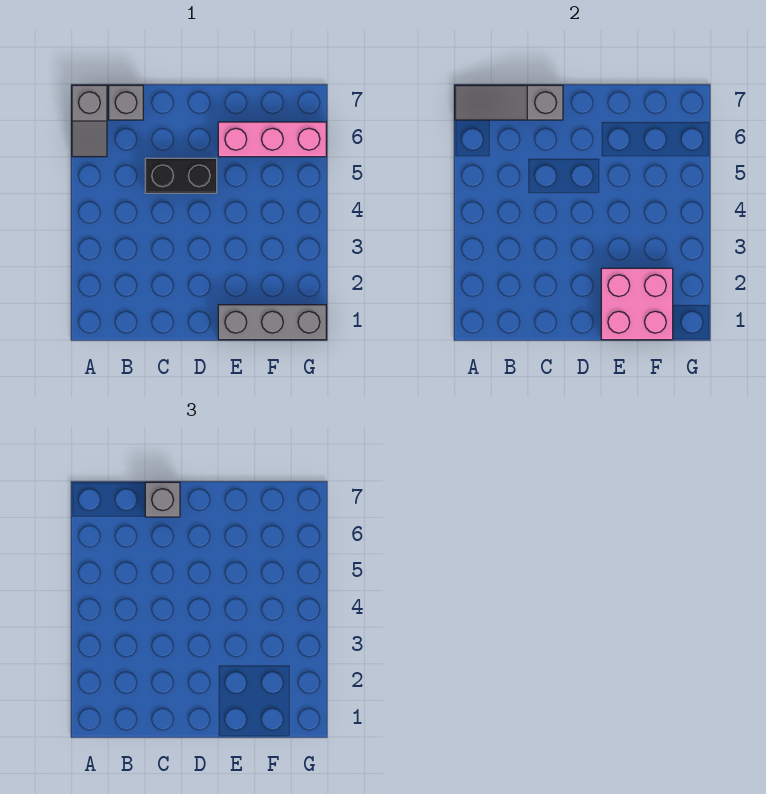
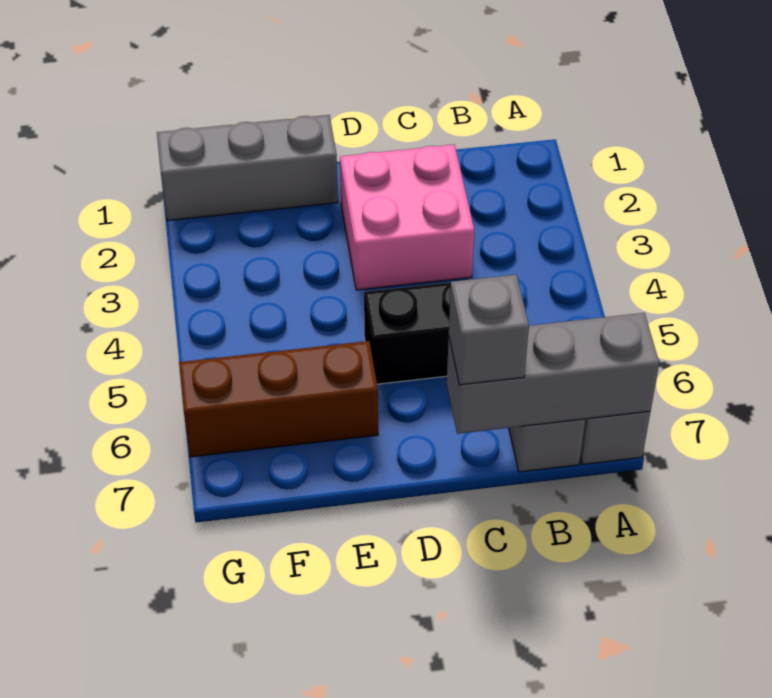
grey 1x3 slope [455,85,563,120] -> grey 1x3 brick [447,313,659,434]
pink 2x2 brick [601,268,673,340] -> pink 2x2 brick moved to [340,145,474,290]
pink 1x3 brick [218,122,326,157] -> brown 1x3 brick [179,341,378,457]

